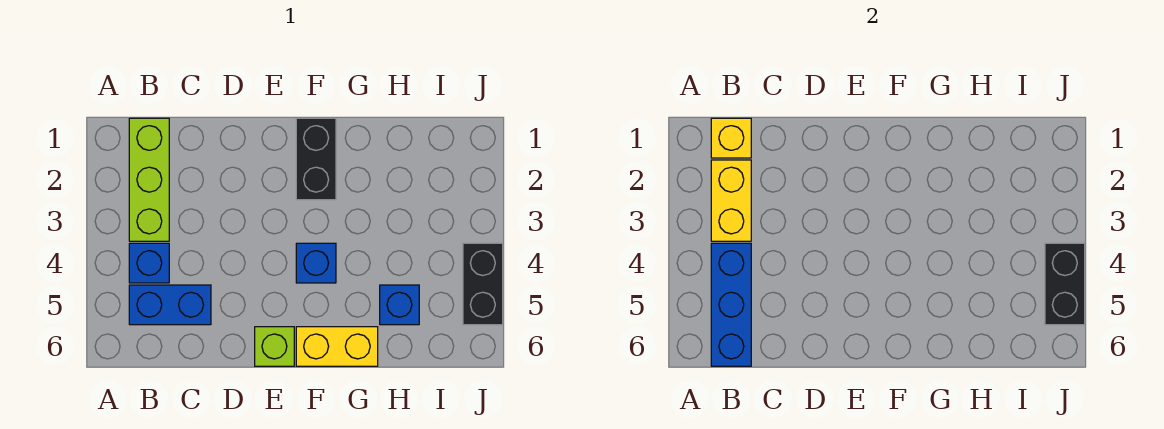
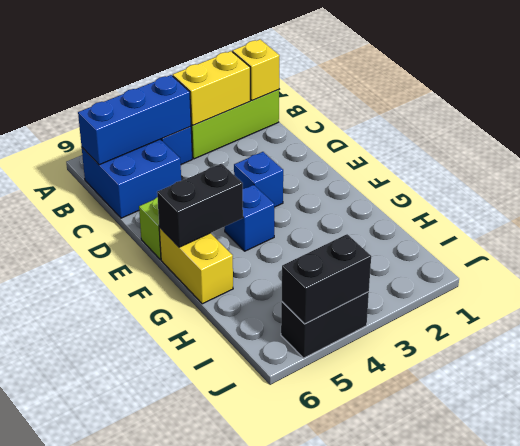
blue 1x2 brick [129,285,211,325] -> blue 2x2 brick [82,139,181,218]
black 1x2 brick [296,118,336,200] -> black 1x2 brick moved to [157,163,243,247]
blue 1x1 brick [380,285,419,325] -> blue 1x1 brick moved to [234,152,283,207]

